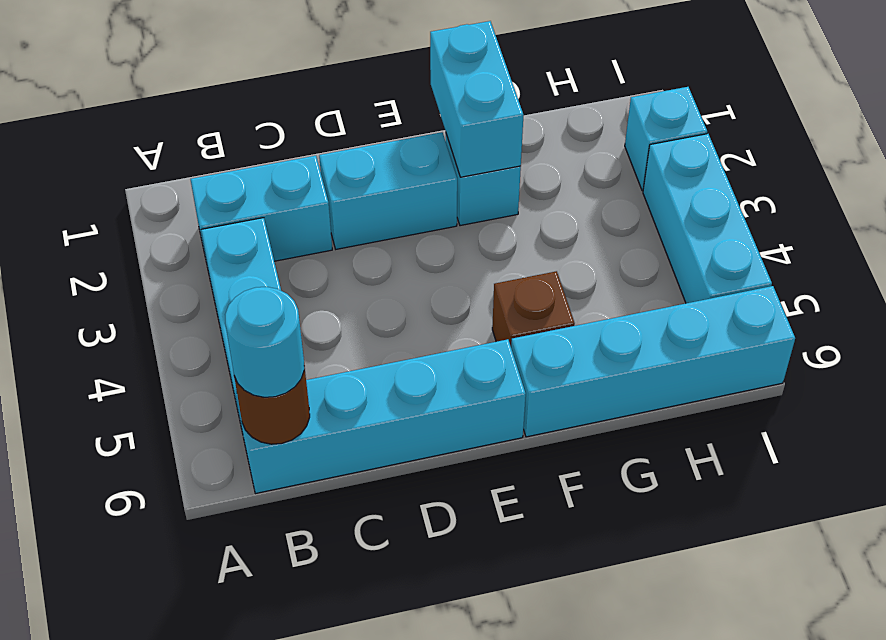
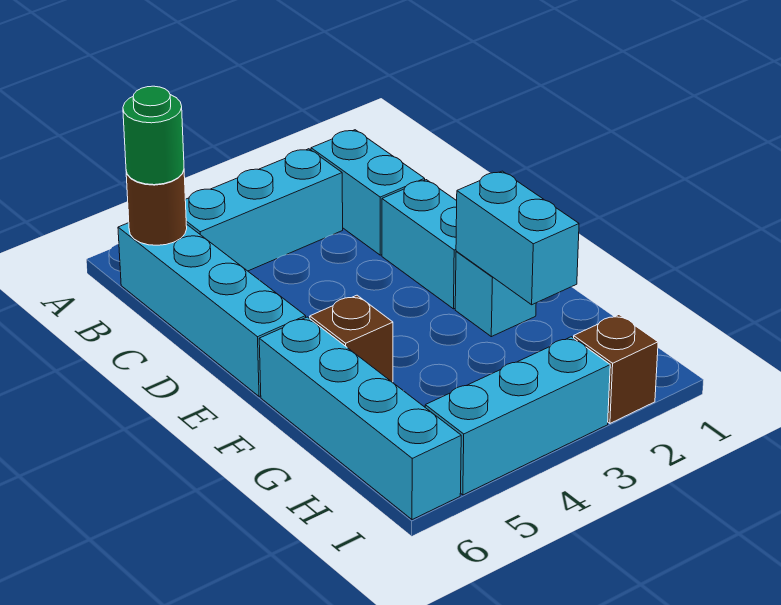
cyan 1x1 round brick [225,287,304,397] -> green 1x1 round brick [123,86,184,185]
cyan 1x2 brick [430,21,523,177] -> cyan 1x2 brick turned to [456,171,579,305]
cyan 1x1 brick [625,87,707,191] -> brown 1x1 brick [574,315,658,423]

